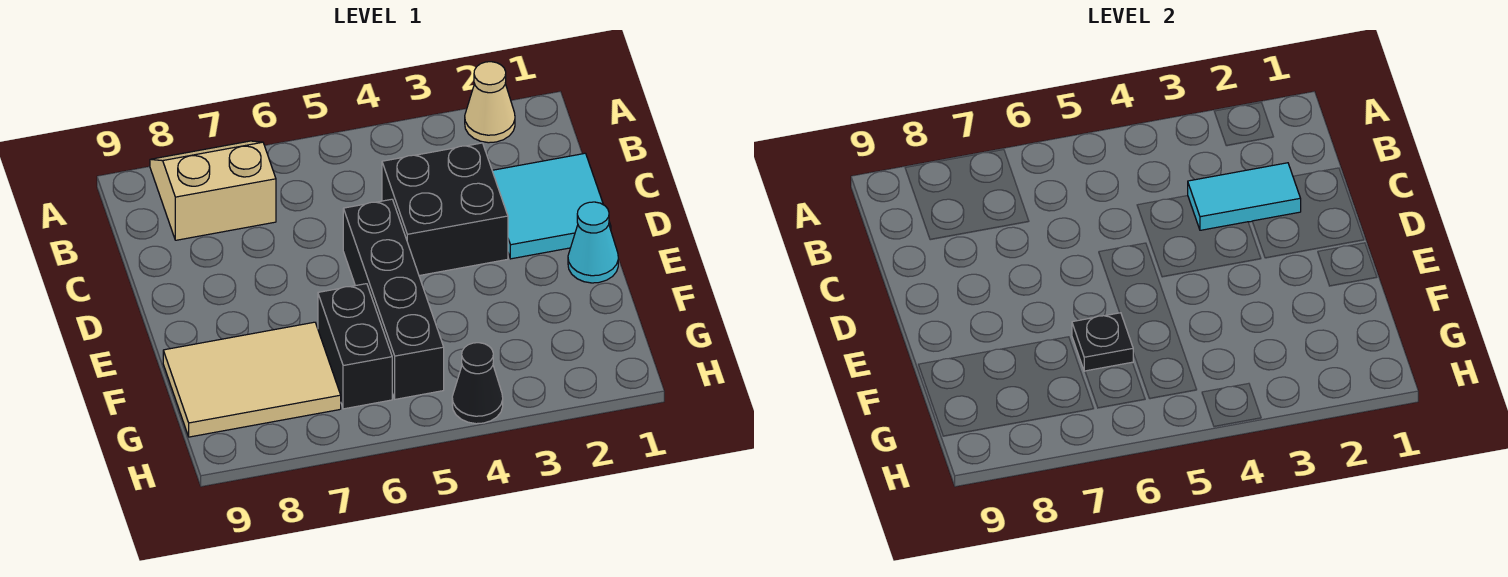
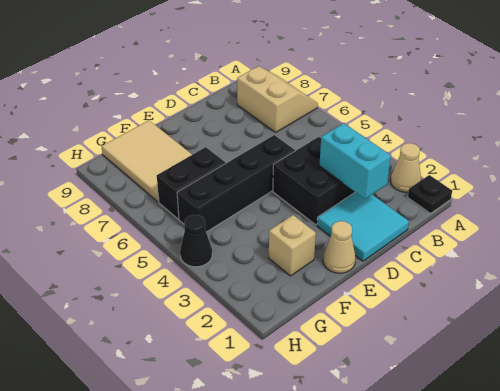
cyan 1x2 tile [1188,163,1301,230] -> cyan 1x2 brick [319,123,391,199]
cyan 1x1 cone [568,202,618,283] -> tan 1x1 cone [323,221,355,273]
none -> tan 1x1 brick [269,215,316,276]
black 1x1 plate [1072,313,1133,371] -> black 1x1 plate moved to [408,175,452,213]

